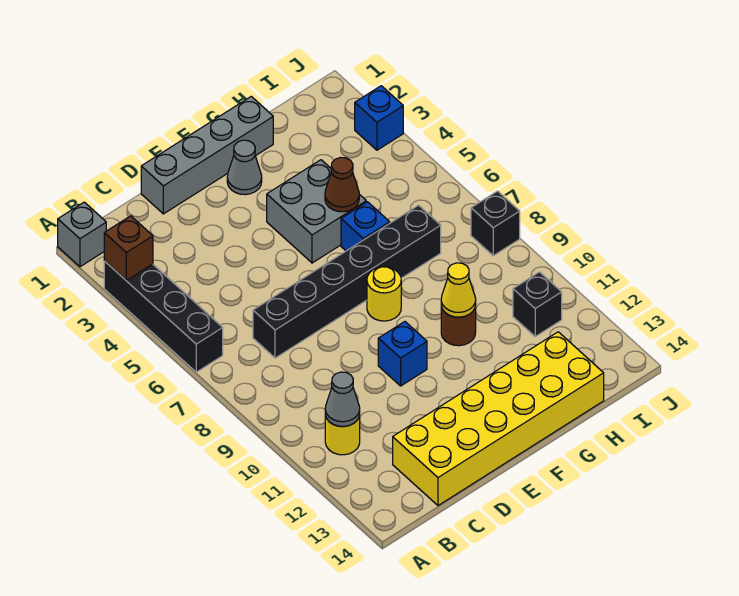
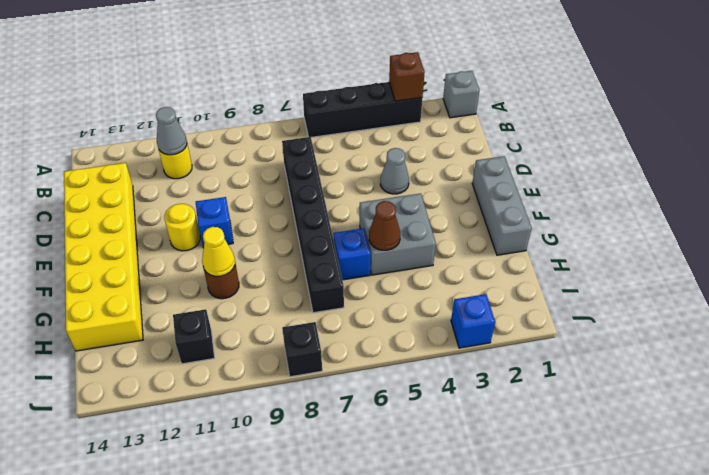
grey 1x4 brick [141,96,273,214] -> grey 1x3 brick [472,156,532,255]
grey 1x1 cone [227,140,262,195] -> grey 1x1 cone moved to [380,148,409,194]
yellow 1x1 round brick [367,267,401,321] -> yellow 1x1 round brick moved to [164,204,200,251]

